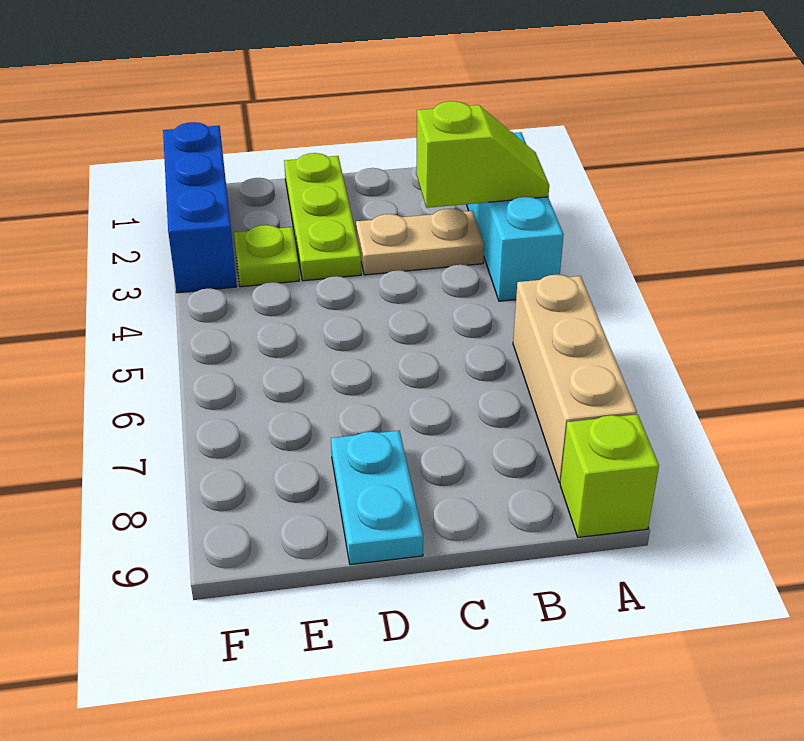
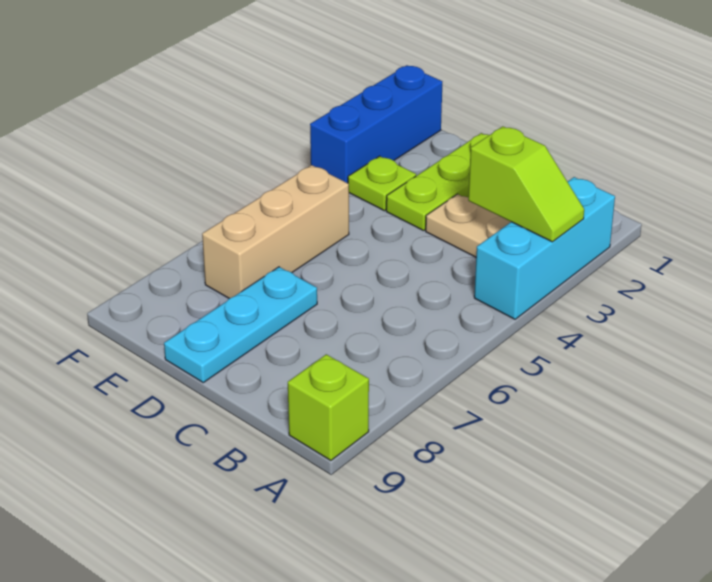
tan 1x3 brick [513,275,637,483] -> tan 1x3 brick moved to [202,165,349,298]
cyan 1x2 plate [331,431,423,565] -> cyan 1x3 plate [164,267,317,383]

